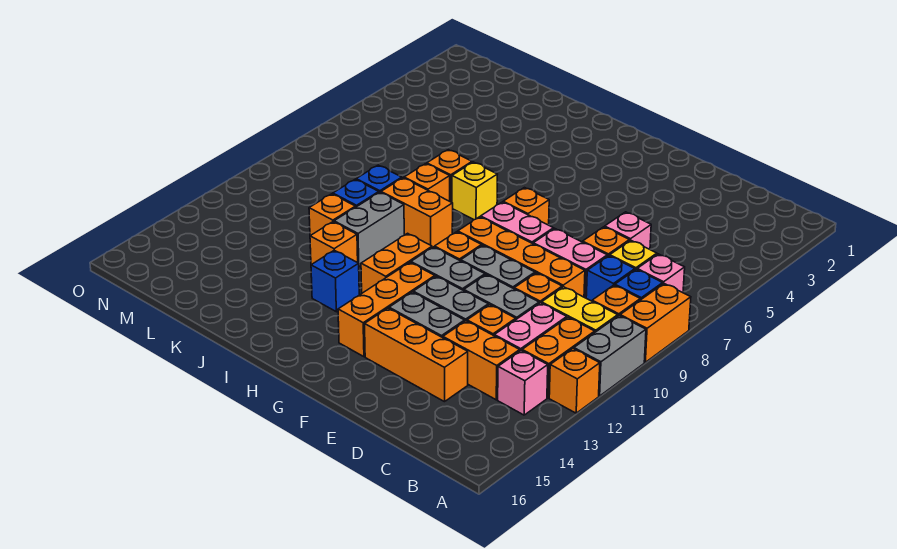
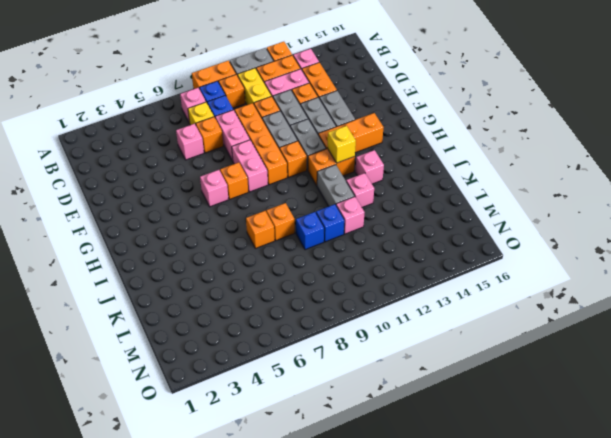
orange 1x3 brick [365,308,468,402] -> none
none -> pink 1x1 brick [200,170,229,207]
yellow 1x1 brick [452,162,497,220] -> yellow 1x1 brick moved to [328,126,356,163]
orange 1x2 brick [381,178,453,247] -> none
blue 1x1 brick [311,250,359,312] -> pink 1x1 brick [355,150,384,184]
grey 1x2 brick [334,192,404,267] -> grey 1x2 brick turned to [317,165,355,206]
orange 1x1 brick [310,222,358,265] -> pink 1x1 brick [346,173,374,207]
orange 1x1 brick [309,194,355,236] -> pink 1x1 brick [336,197,365,234]

